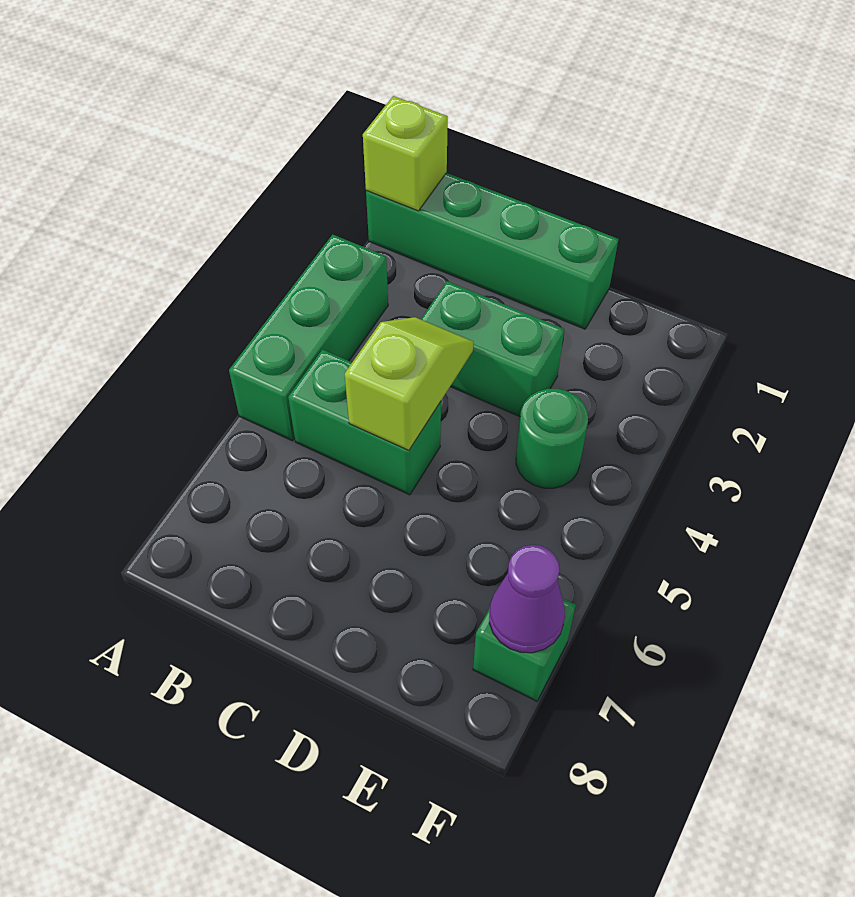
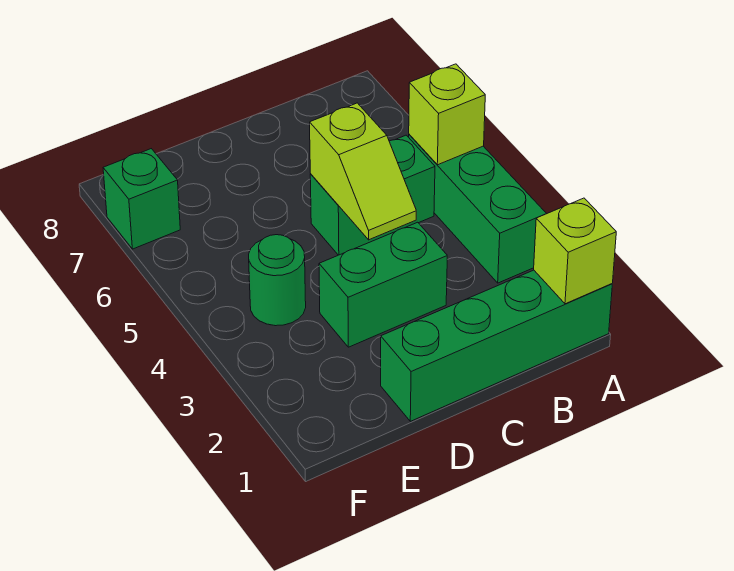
none -> lime 1x1 brick [409,64,485,165]
purple 1x1 cone [489,545,565,653] -> none

